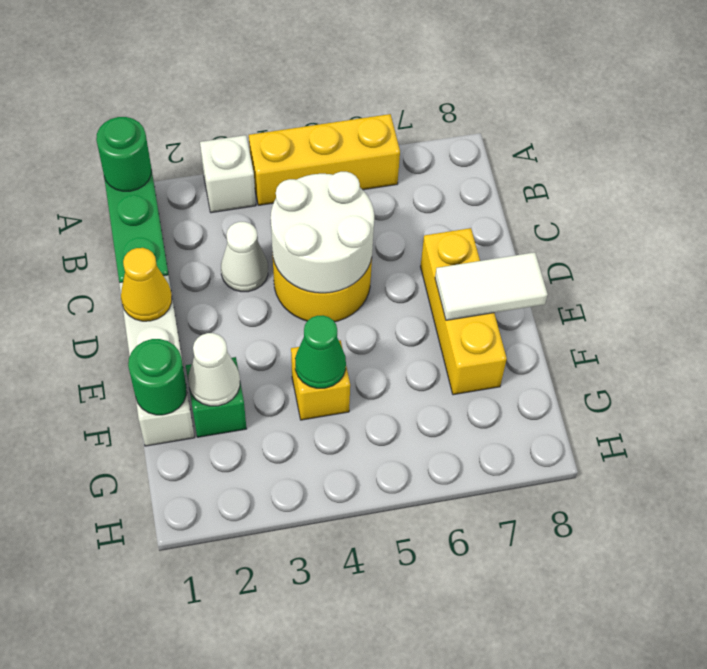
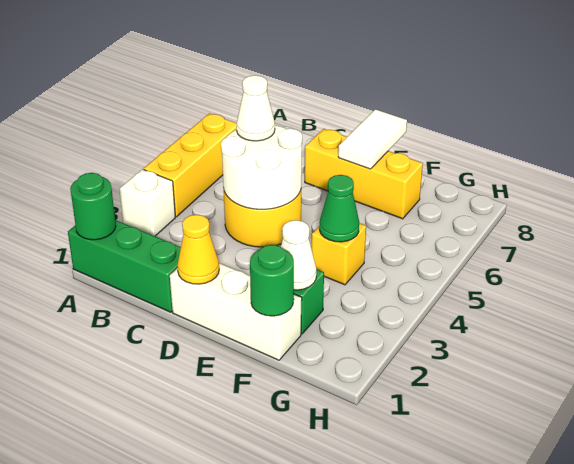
white 1x1 cone [221,222,268,292] -> white 1x1 cone moved to [236,75,275,141]

